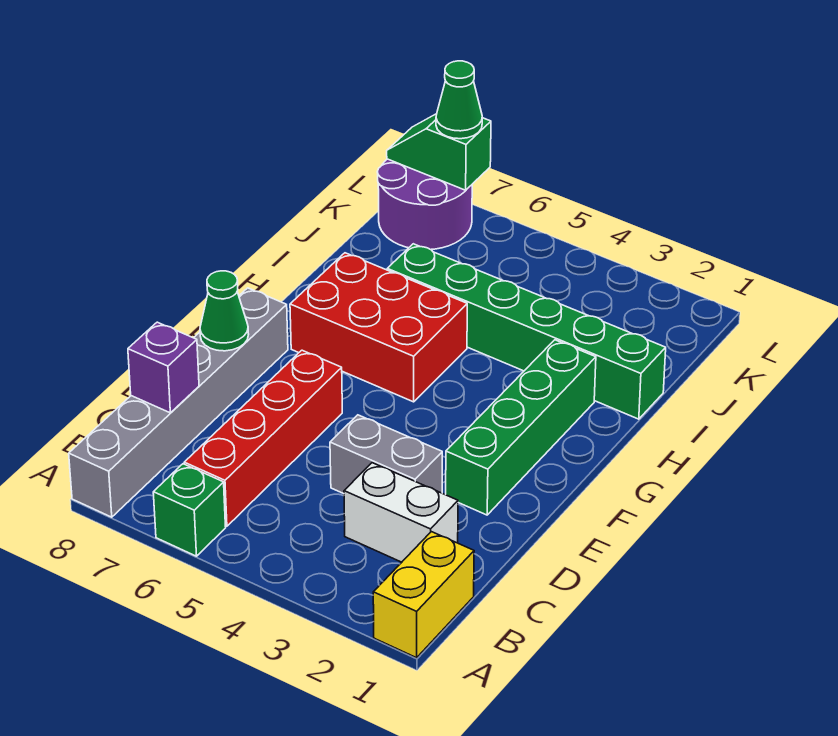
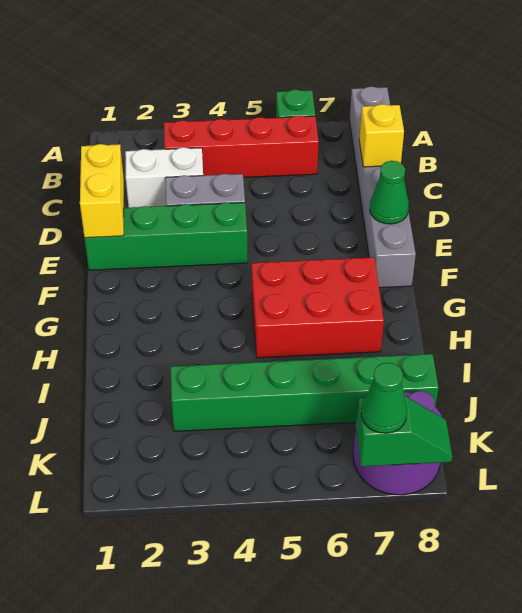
yellow 1x2 brick [373,532,474,658] -> yellow 1x2 brick moved to [80,144,124,238]
red 1x4 brick [184,350,342,526] -> red 1x4 brick turned to [164,116,319,177]
purple 1x1 brick [128,322,199,413] -> yellow 1x1 brick [359,104,404,167]
green 1x4 brick [446,340,596,515] -> green 1x4 brick turned to [84,203,248,270]
green 1x6 brick [387,244,666,419] -> green 1x6 brick moved to [171,354,438,431]

